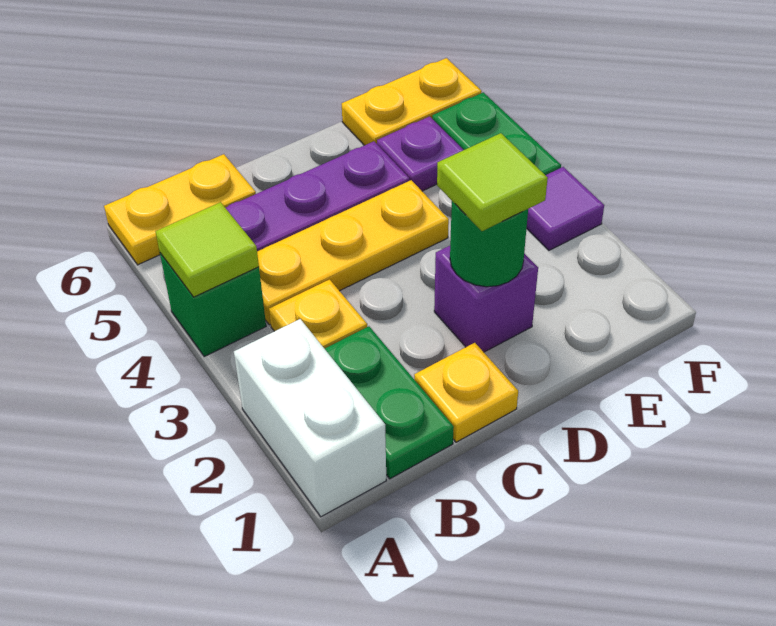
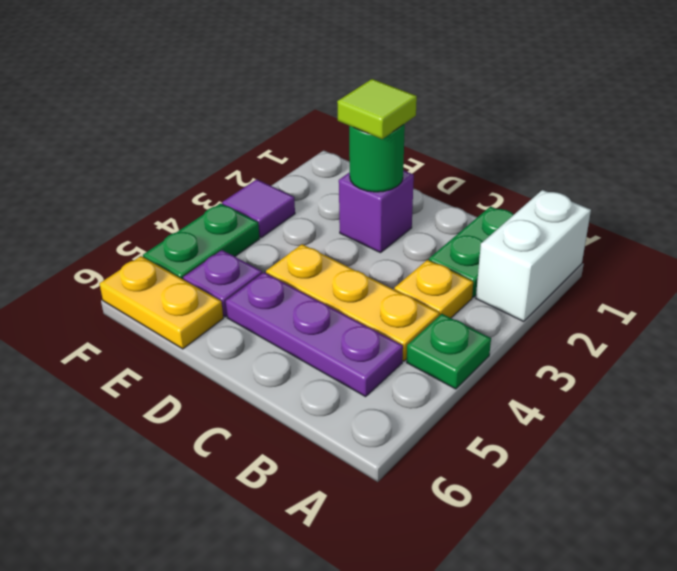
green 1x1 brick [160,253,266,356] -> green 1x1 plate [407,314,491,389]
lime 1x1 tile [156,202,259,297] -> none
yellow 1x2 plate [104,154,256,265] -> none
yellow 1x1 plate [414,343,518,442] -> none

